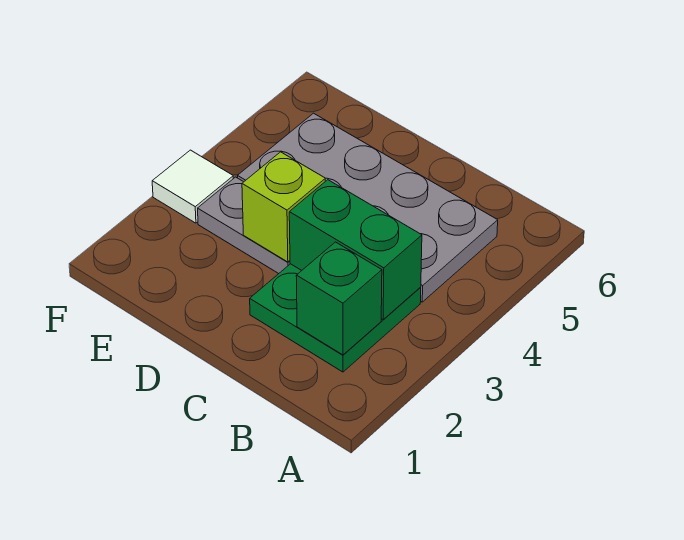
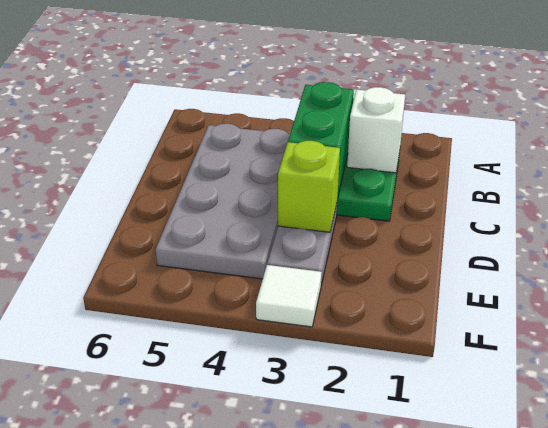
green 1x1 brick [296,242,382,355] -> white 1x1 brick [347,87,405,173]

